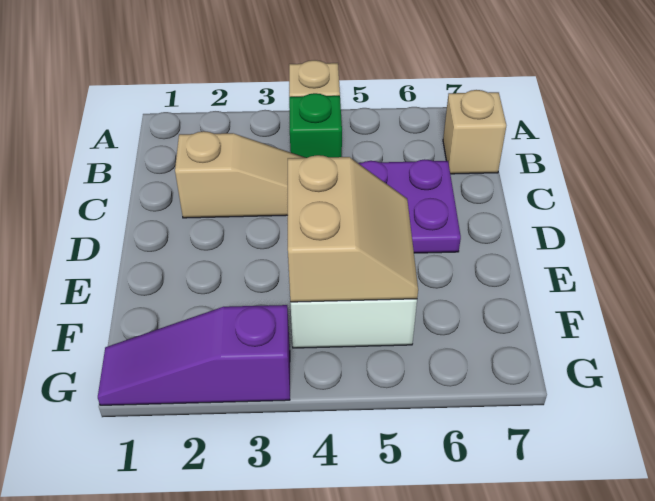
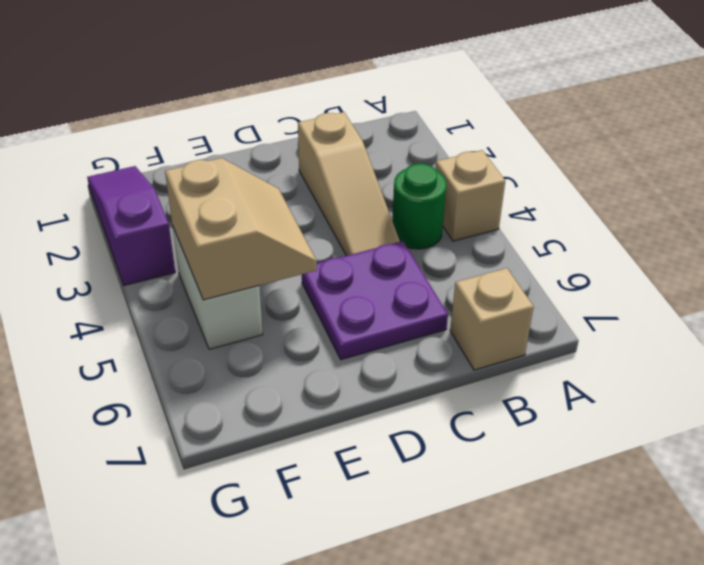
green 1x1 brick [289,93,342,158] -> green 1x1 round brick [392,164,447,249]
tan 2x2 slope [288,155,418,302] -> tan 2x2 slope turned to [165,158,317,300]

